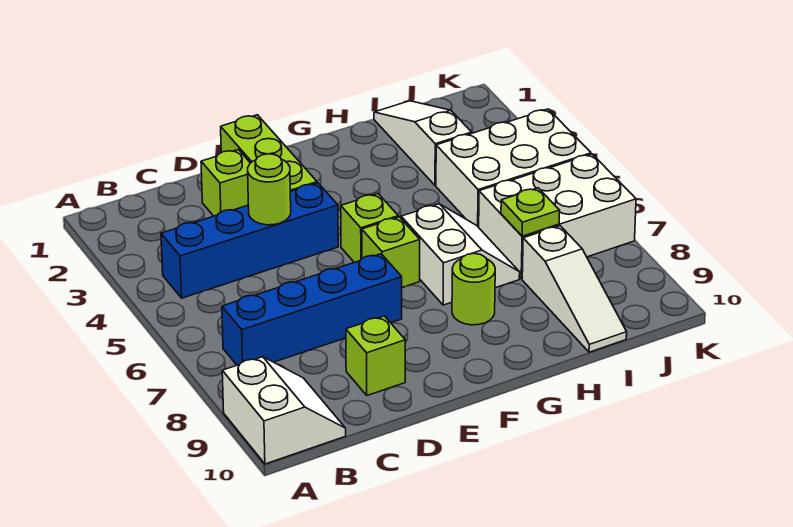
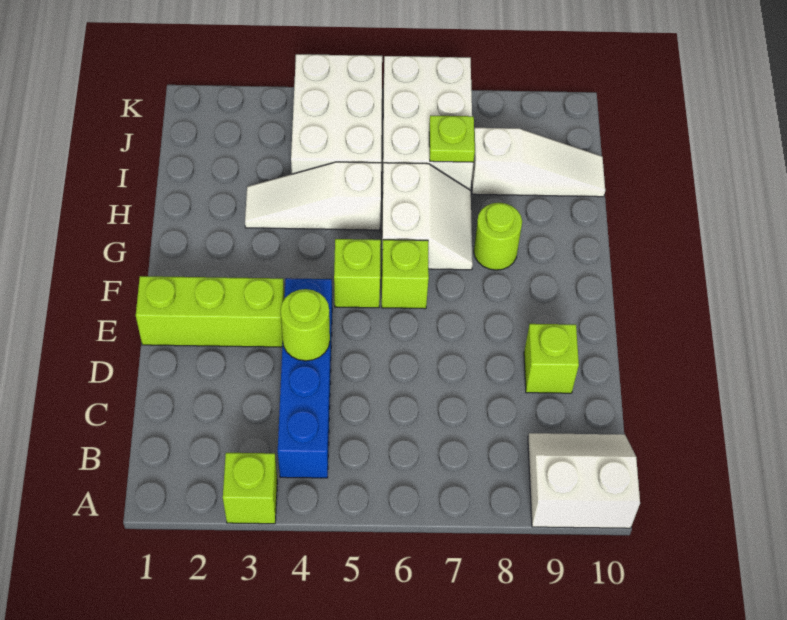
blue 1x4 brick [222,254,402,365] -> none
lime 1x1 brick [201,150,250,216] -> lime 1x1 brick moved to [223,452,277,524]
white 2x2 slope [401,204,520,305] -> white 2x2 slope turned to [382,163,473,270]
white 1x3 slope [374,101,472,185] -> white 1x3 slope moved to [245,162,381,230]

